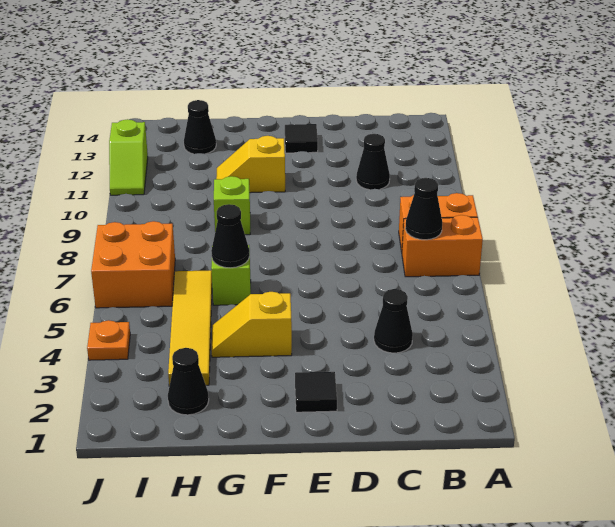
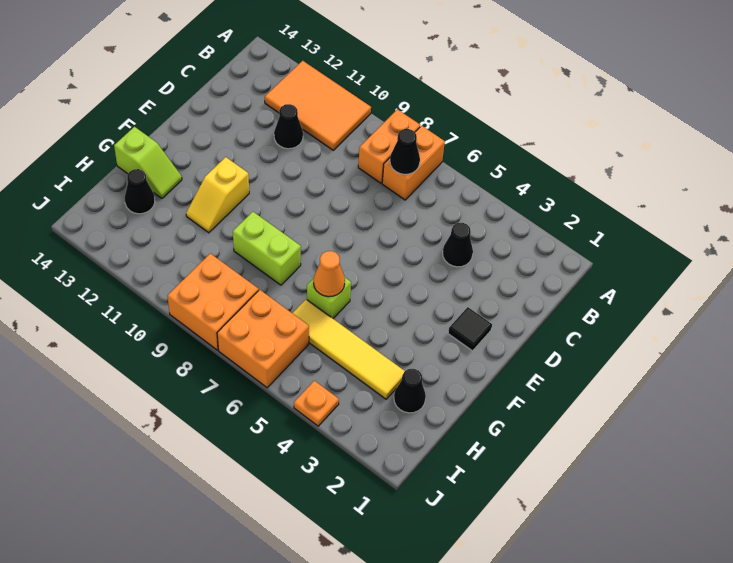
none -> orange 2x3 tile [265,61,371,150]
black 1x1 tile [285,124,318,153] -> none
yellow 1x2 slope [212,292,292,357] -> none
black 1x1 cone [211,204,249,268] -> orange 1x1 cone [314,251,345,297]
lime 1x1 brick [214,176,250,235] -> lime 1x2 brick [233,212,301,285]
none -> orange 2x2 brick [168,253,259,350]
lime 1x2 slope [109,119,148,195] -> lime 1x2 slope moved to [114,127,182,198]

